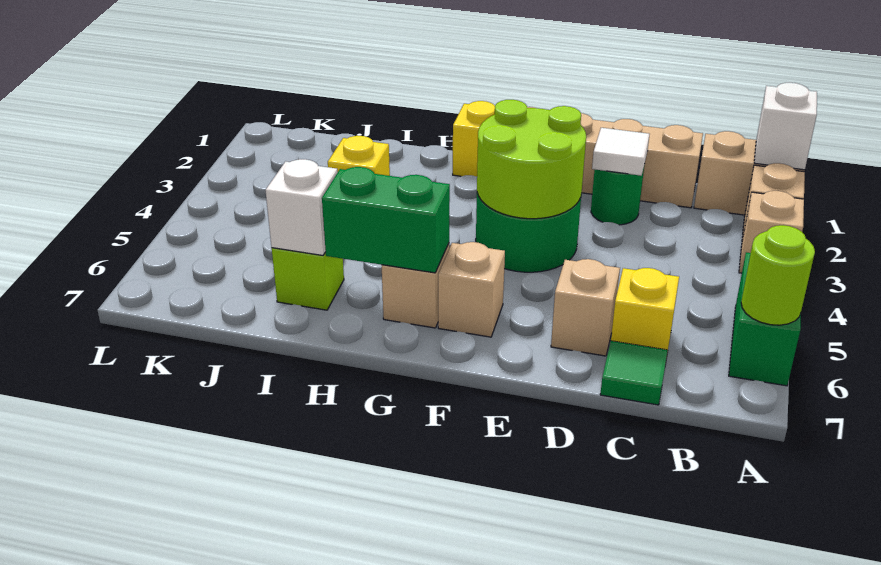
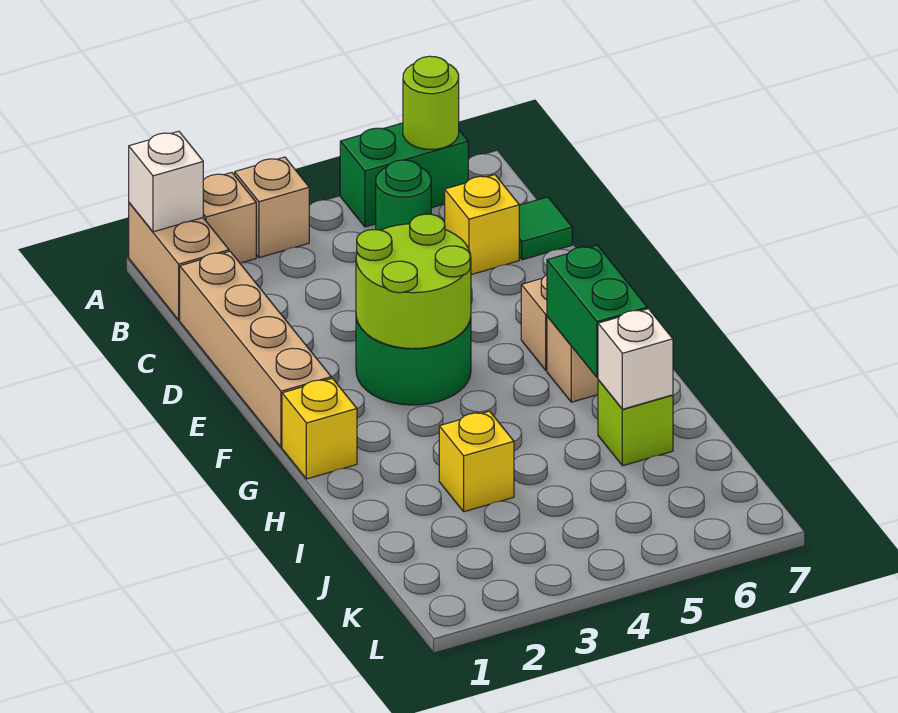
green 1x1 round brick [591,168,644,225] -> green 1x1 round brick moved to [376,160,431,230]
white 1x1 tile [592,128,649,176] -> none
tan 1x1 brick [551,259,620,356] -> none

